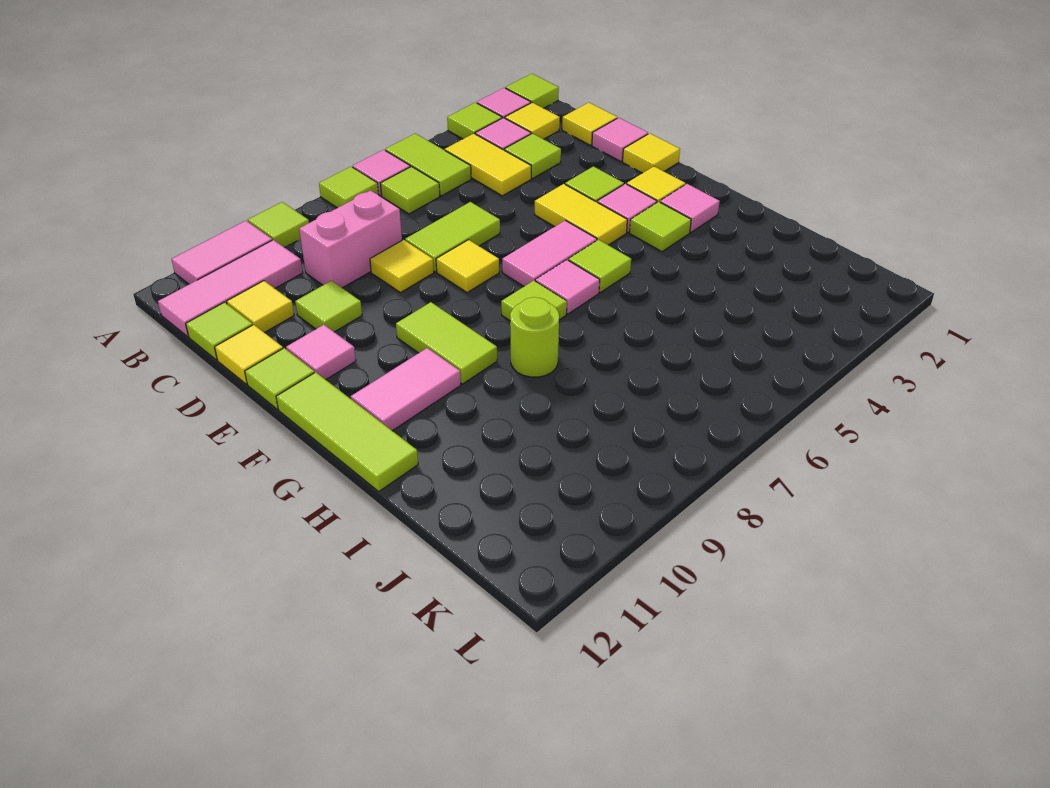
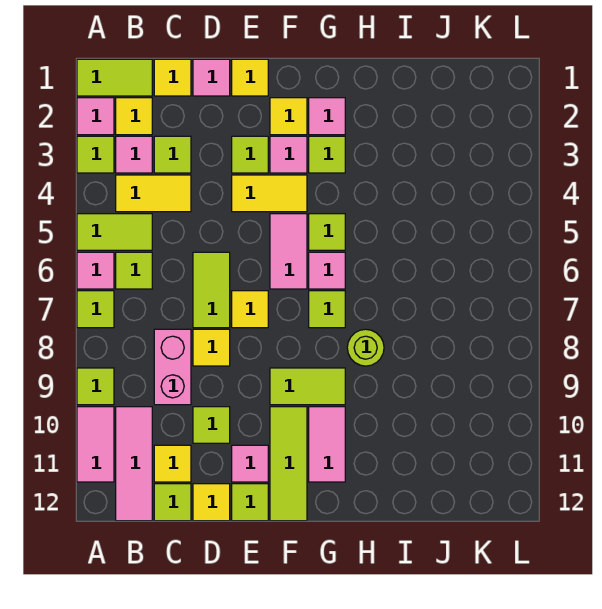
lime 1x1 tile [505,74,559,108] -> lime 1x2 tile [77,59,152,96]
lime 1x3 tile [276,372,418,491] -> lime 1x3 tile turned to [270,407,307,521]

